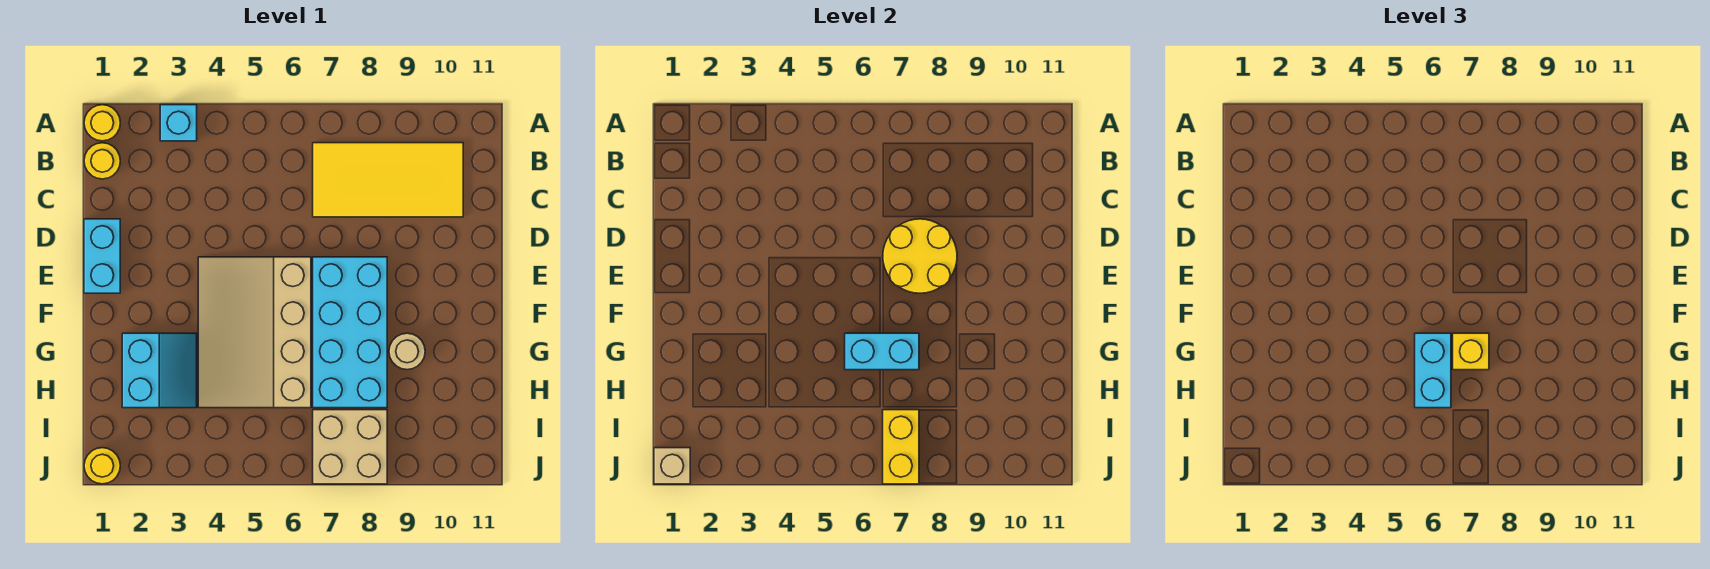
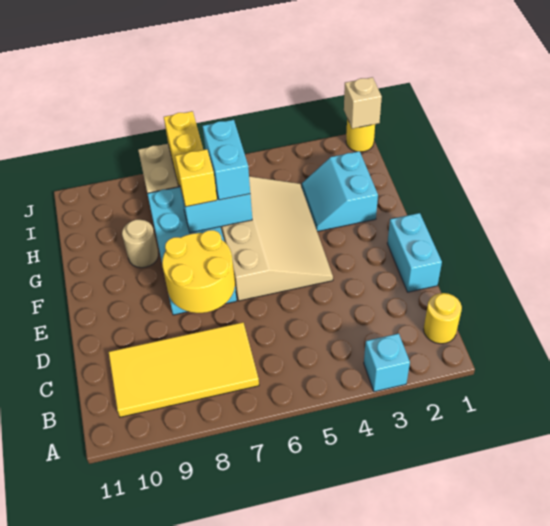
yellow 1x1 round brick [84,105,120,141] -> none

